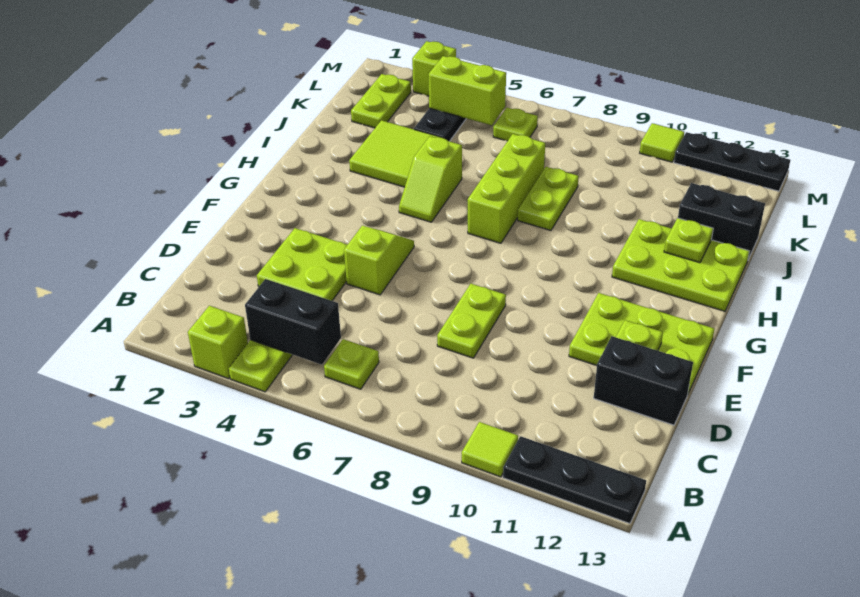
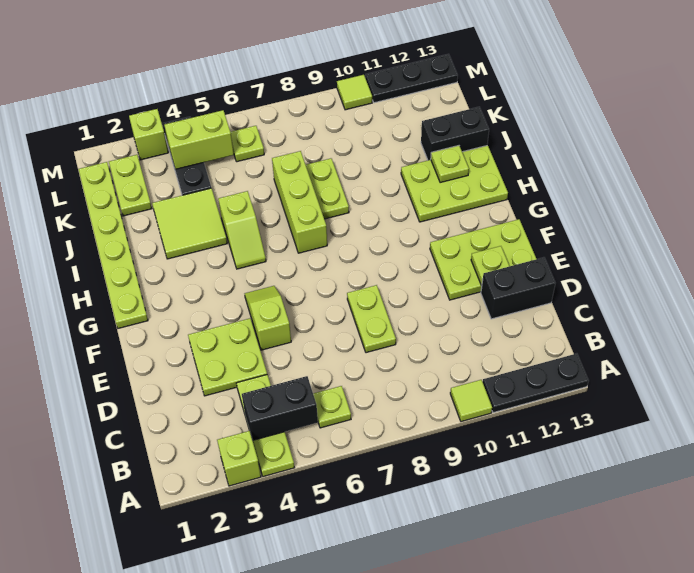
none -> lime 1x6 plate [78,162,148,328]

